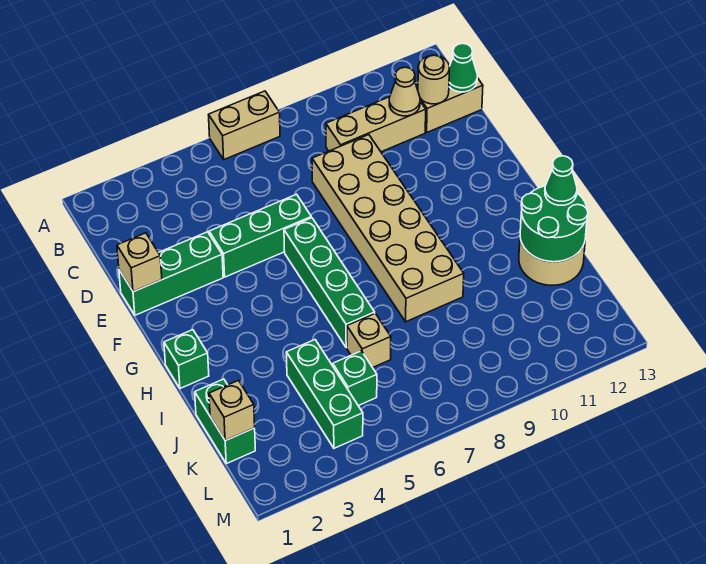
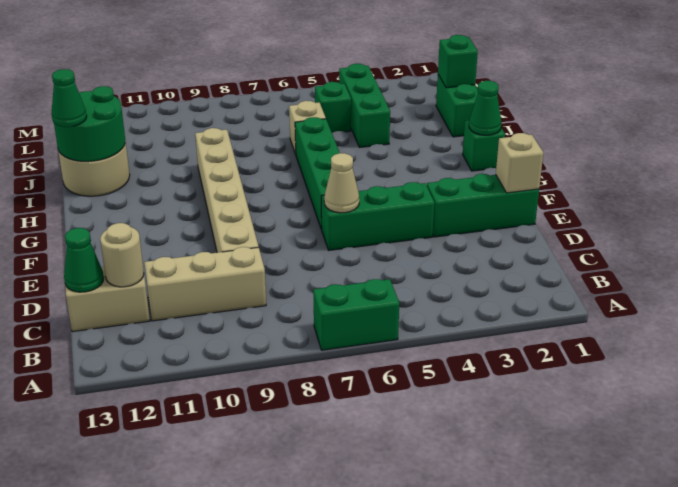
tan 1x2 brick [209,91,280,160] -> green 1x2 brick [313,279,399,350]
tan 1x1 cone [389,67,420,116] -> tan 1x1 cone moved to [324,153,359,213]
tan 2x6 brick [312,135,464,322] -> tan 1x6 brick [195,128,259,253]
none -> green 1x1 cone [469,81,501,135]
tan 1x1 brick [209,380,255,441] -> green 1x1 brick [438,35,478,88]

